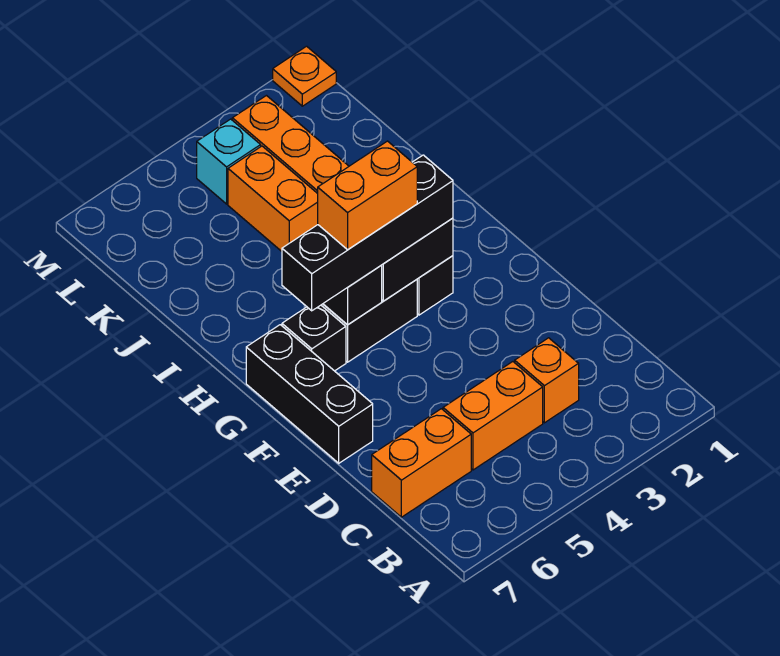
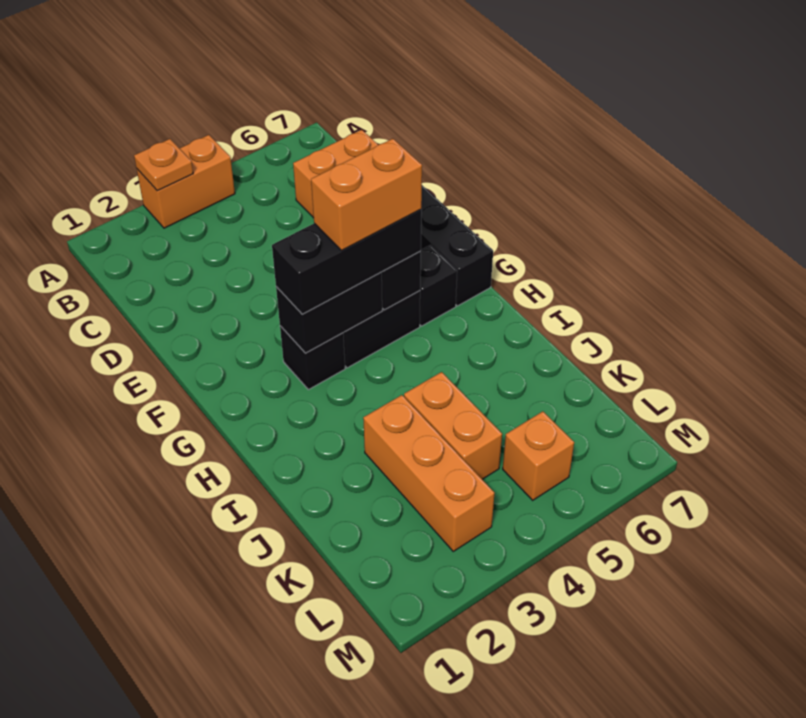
orange 1x1 brick [515,338,579,423] -> orange 1x1 brick moved to [503,411,574,500]
orange 1x2 brick [443,362,543,470] -> orange 1x2 brick moved to [137,135,235,228]
black 1x4 brick [282,155,453,311] -> black 1x3 brick [272,209,421,314]
cyan 1x1 brick [197,119,261,204] -> none
orange 1x1 plate [273,46,336,106] -> orange 1x1 plate moved to [134,139,193,191]

